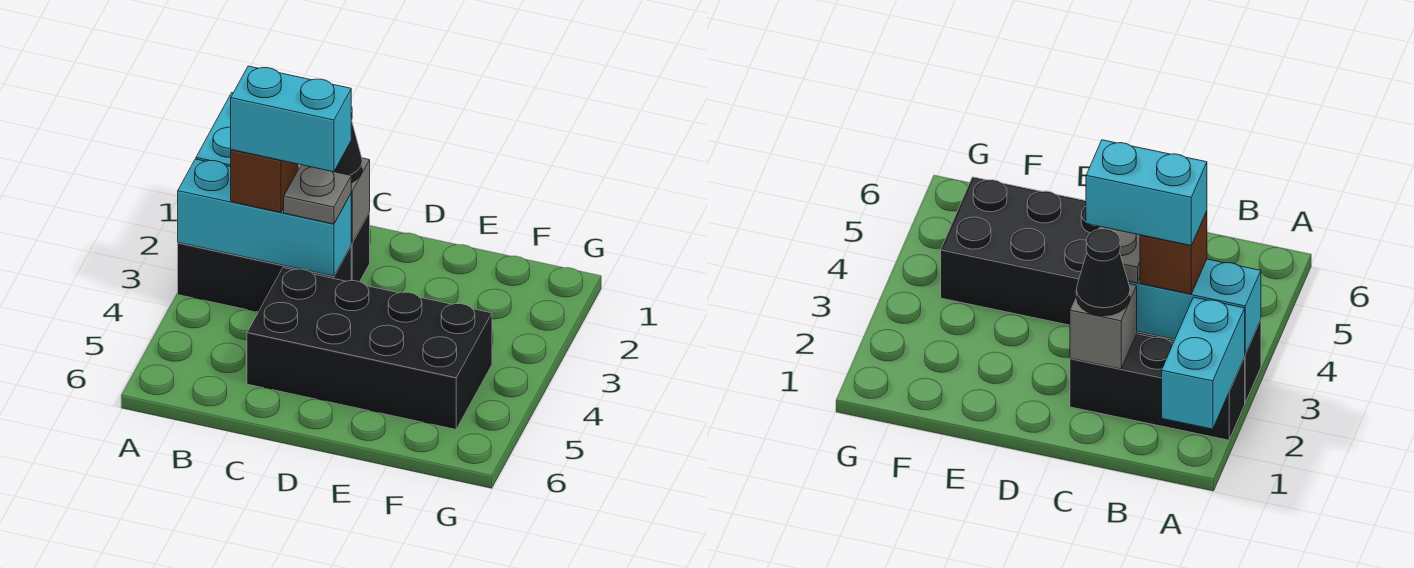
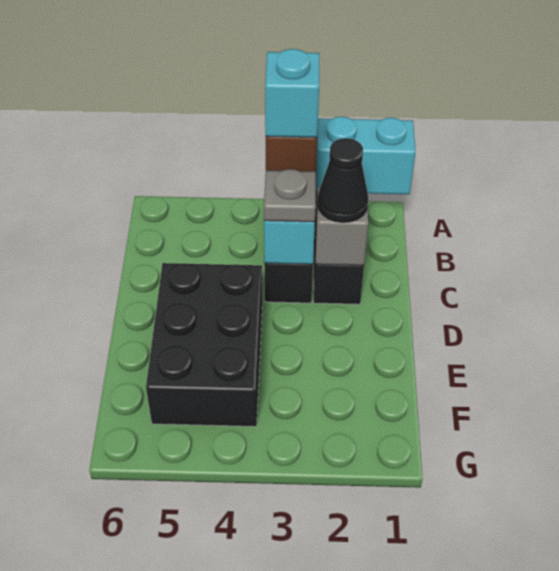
cyan 1x2 brick [231,66,351,172] -> cyan 1x1 brick [265,49,319,138]
black 2x4 brick [247,268,492,429] -> black 2x3 brick [146,263,262,427]

